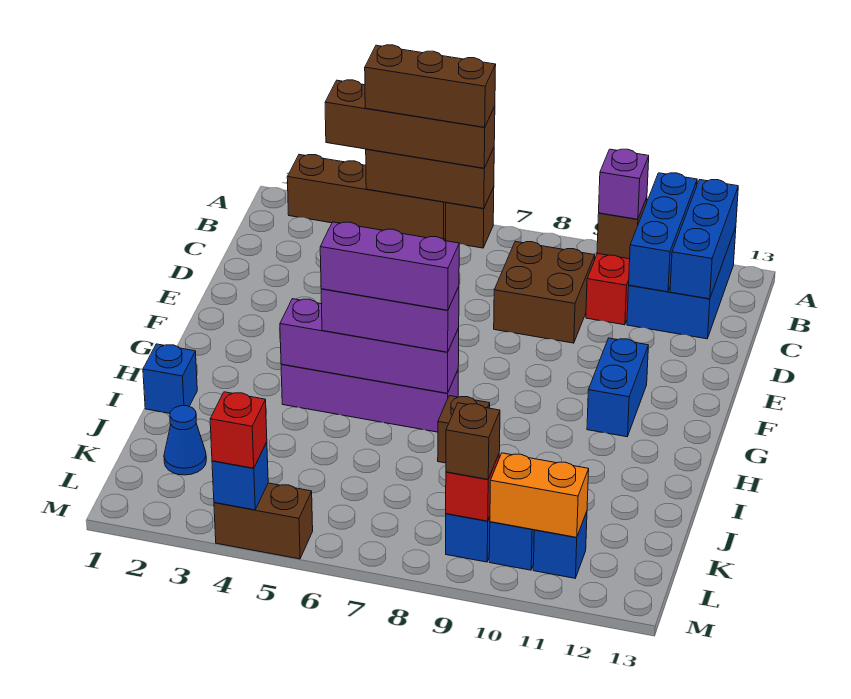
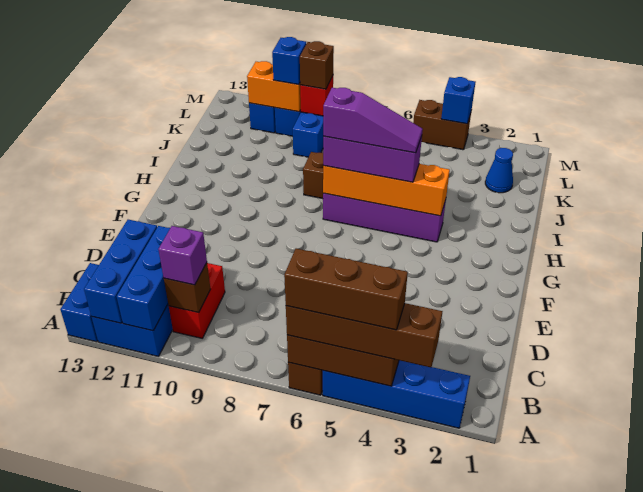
brown 1x4 brick [287,155,446,240] -> blue 1x4 brick [323,360,470,428]
brown 2x2 brick [494,241,595,343] -> none
blue 1x2 brick [587,338,648,437] -> blue 1x2 brick moved to [60,263,99,342]
purple 1x4 brick [280,299,459,393] -> orange 1x4 brick [323,164,450,216]
purple 1x3 brick [320,222,459,310] -> purple 1x3 slope [323,88,423,153]
blue 1x1 brick [143,344,197,413] -> blue 1x1 brick moved to [272,37,306,85]
red 1x1 brick [210,392,267,468] -> none

